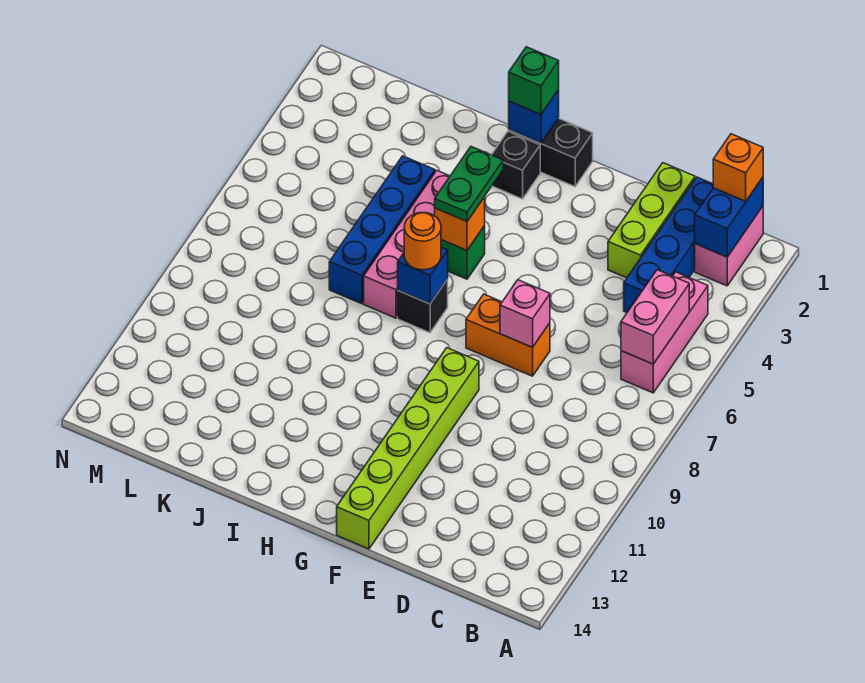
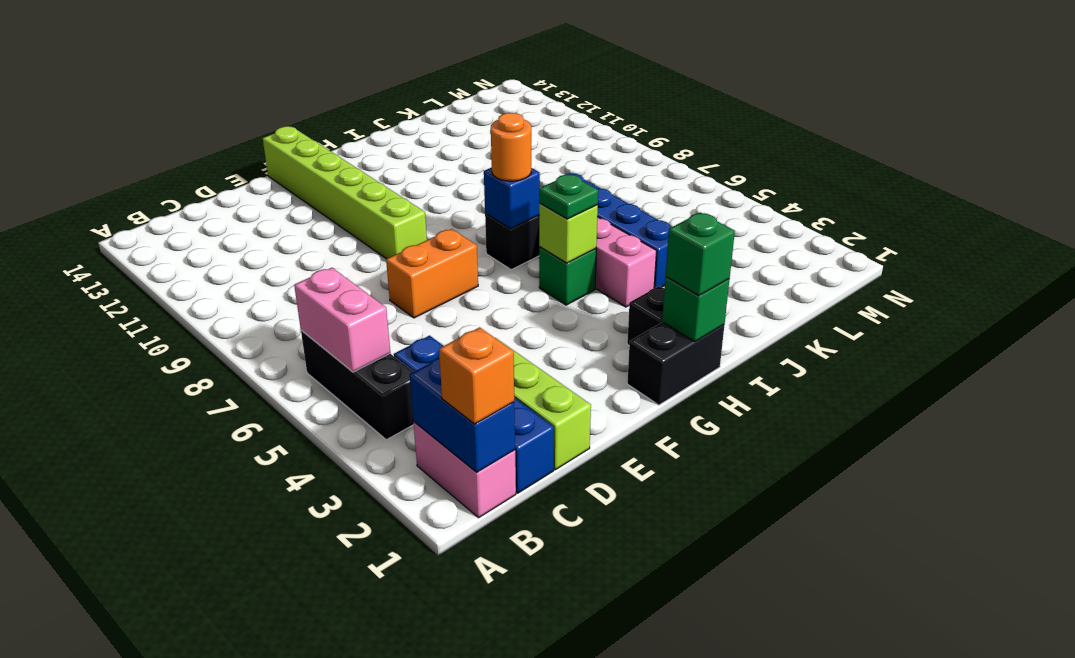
pink 1x3 brick [621,272,708,393] -> black 1x3 brick [301,330,414,440]
pink 1x1 brick [500,280,550,347] -> none
blue 1x1 brick [509,90,559,143] -> green 1x1 brick [662,277,730,342]
green 1x2 plate [435,147,503,221] -> green 1x1 plate [539,174,598,219]
orange 1x1 brick [435,197,485,250] -> lime 1x1 brick [539,204,598,263]

